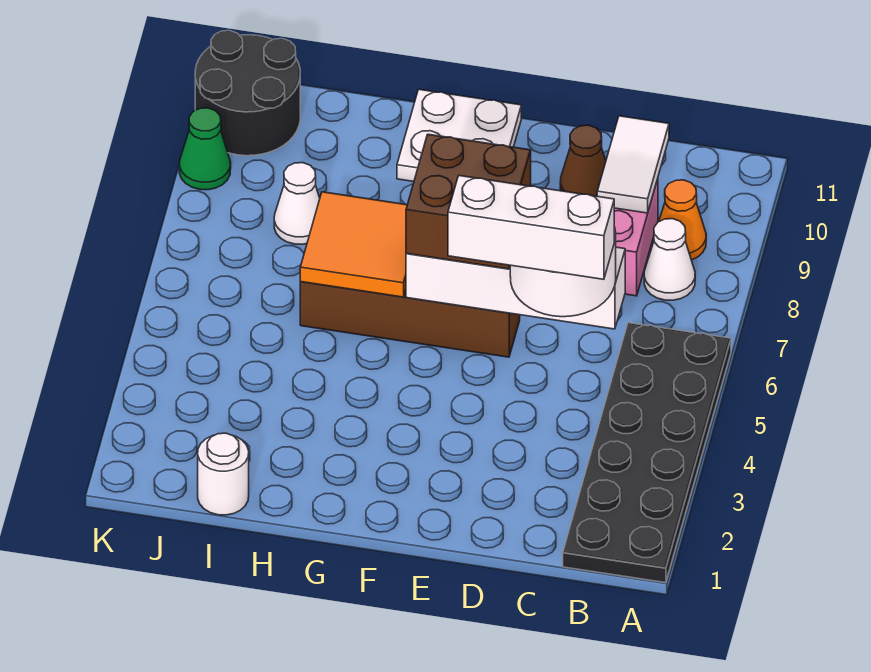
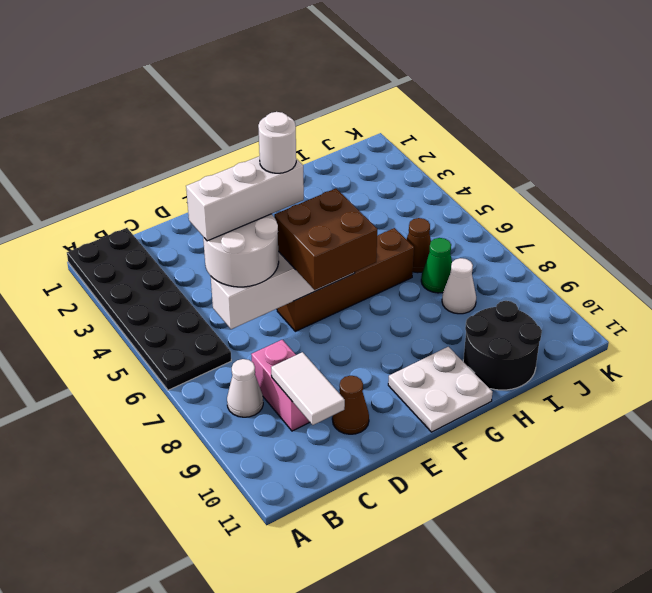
orange 1x1 cone [659,180,706,260] -> none
orange 2x2 tile [300,192,407,297] -> none
white 1x1 round brick [198,433,249,515] -> white 1x1 round brick moved to [258,112,296,173]
none -> brown 1x1 cone [406,218,431,273]
black 2x2 round brick [195,31,300,156] -> black 2x2 round brick moved to [463,301,542,390]
green 1x1 cone [179,108,231,190] -> green 1x1 cone moved to [421,238,452,293]

